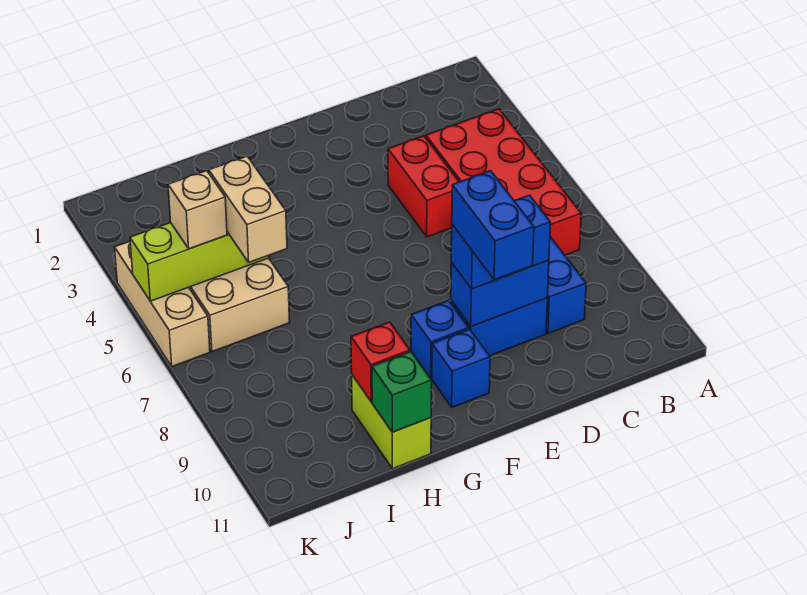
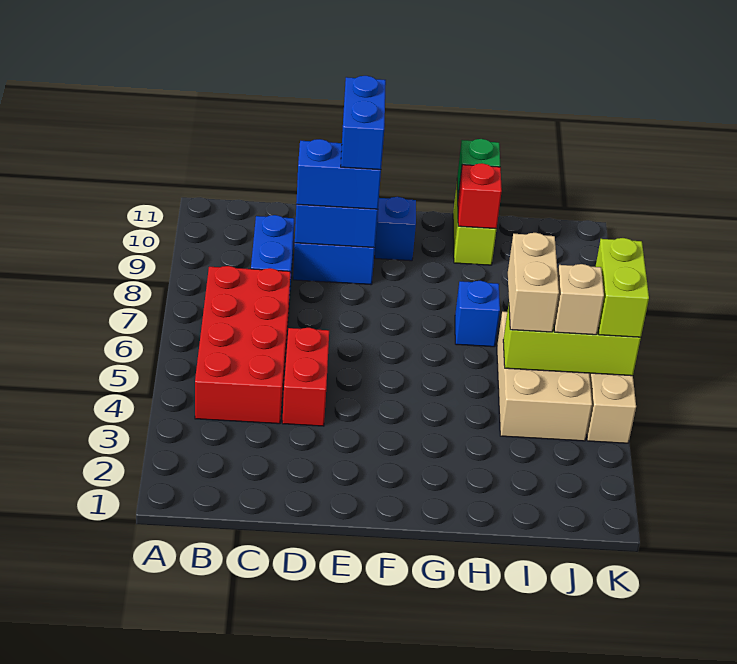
blue 1x1 brick [411,300,469,378] -> blue 1x1 brick moved to [455,281,500,347]
none -> lime 1x2 brick [595,238,649,337]

